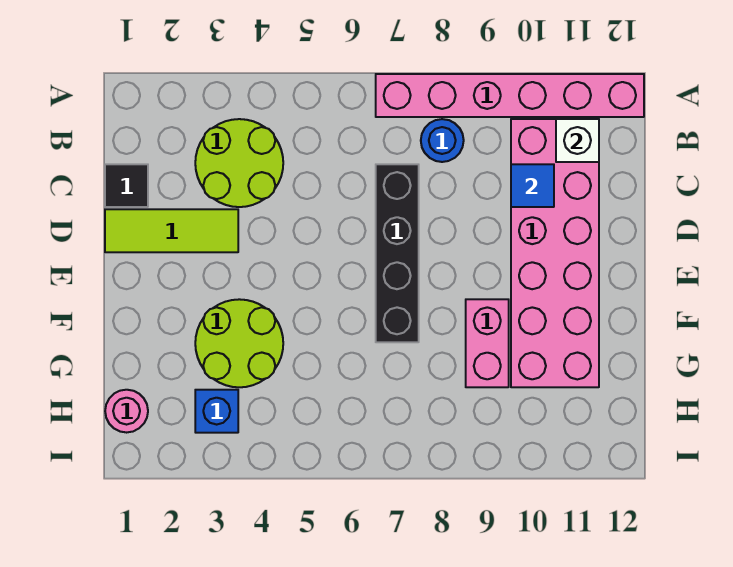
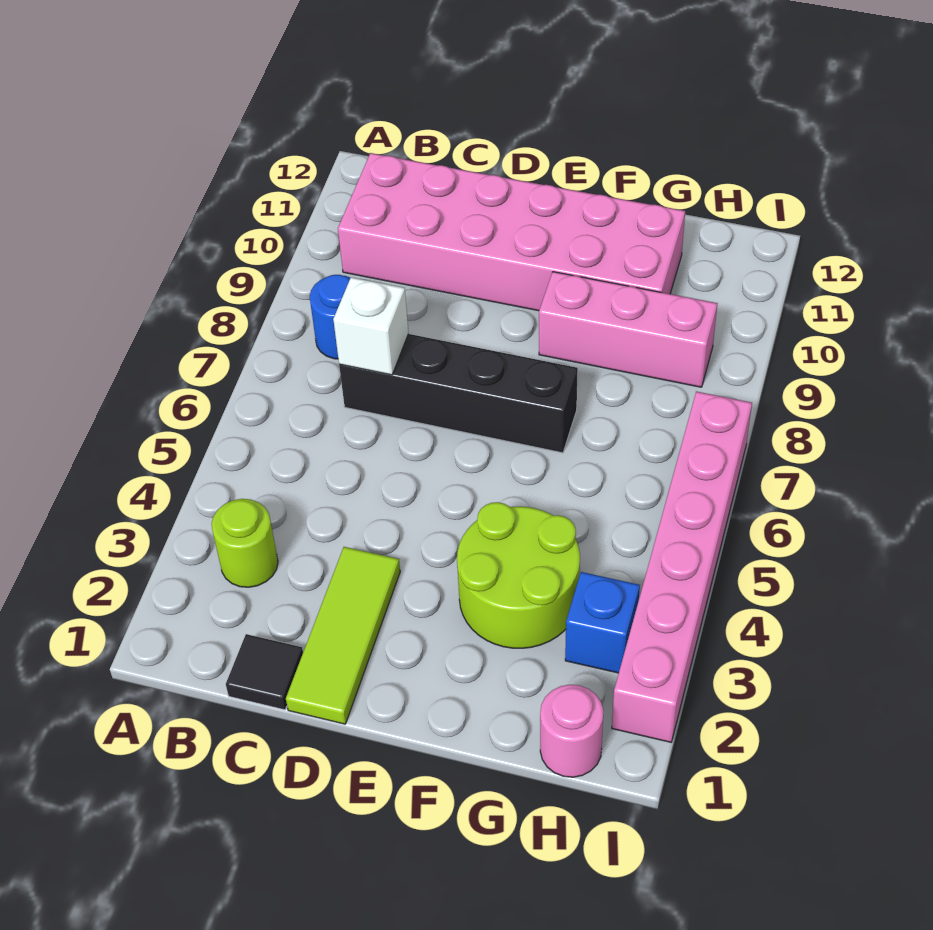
pink 1x6 brick [376,74,644,117] -> pink 1x6 brick moved to [612,391,752,742]
lime 2x2 round brick [195,119,283,207] -> lime 1x1 round brick [212,499,278,587]
white 1x1 brick [556,119,599,162] -> white 1x1 brick moved to [333,277,408,375]
blue 1x1 tile [511,164,554,207] -> none
pink 1x2 brick [466,299,509,387] -> pink 1x3 brick [539,272,717,387]

